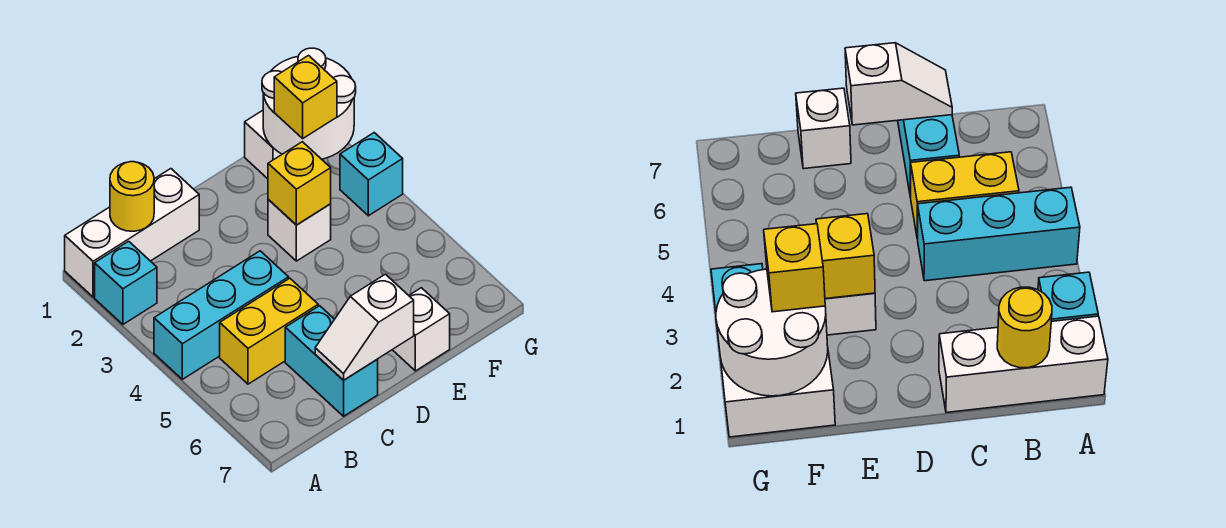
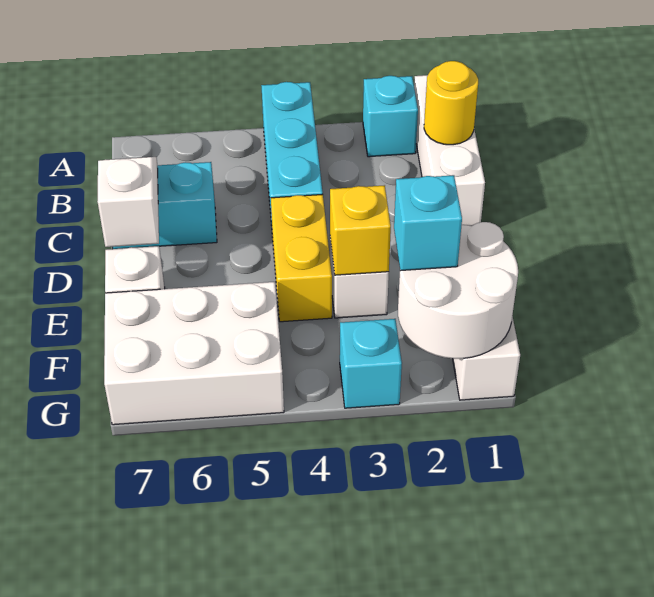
yellow 1x2 brick [220,278,318,384] -> yellow 1x2 brick moved to [271,194,332,322]
yellow 1x1 brick [274,56,337,138] -> cyan 1x1 brick [394,175,462,271]
none -> white 2x3 brick [104,282,284,425]

